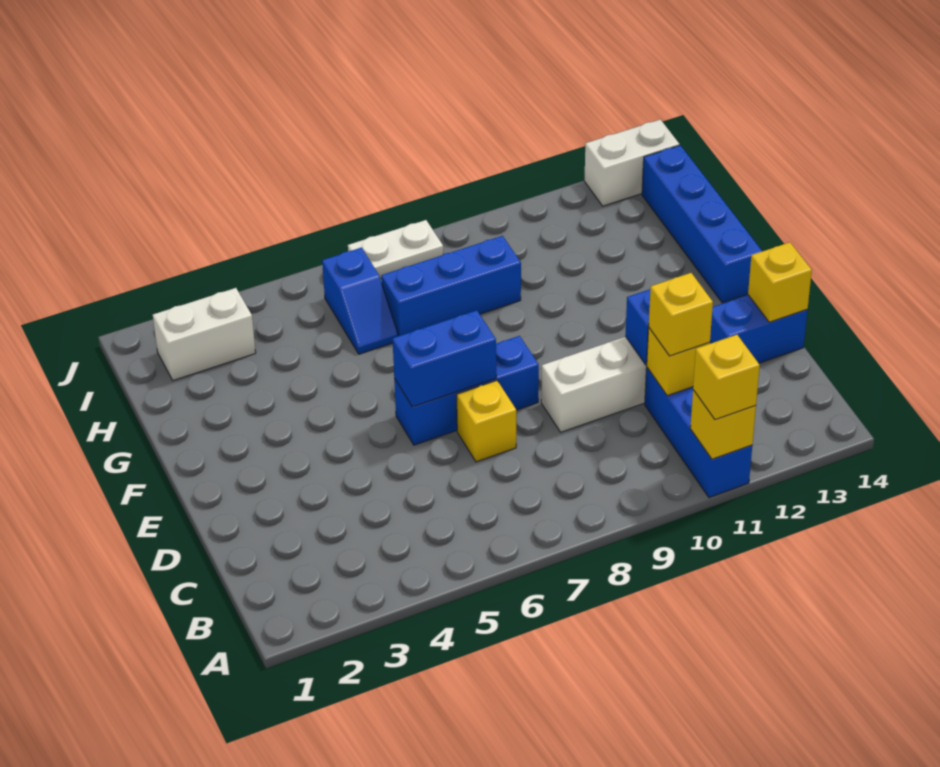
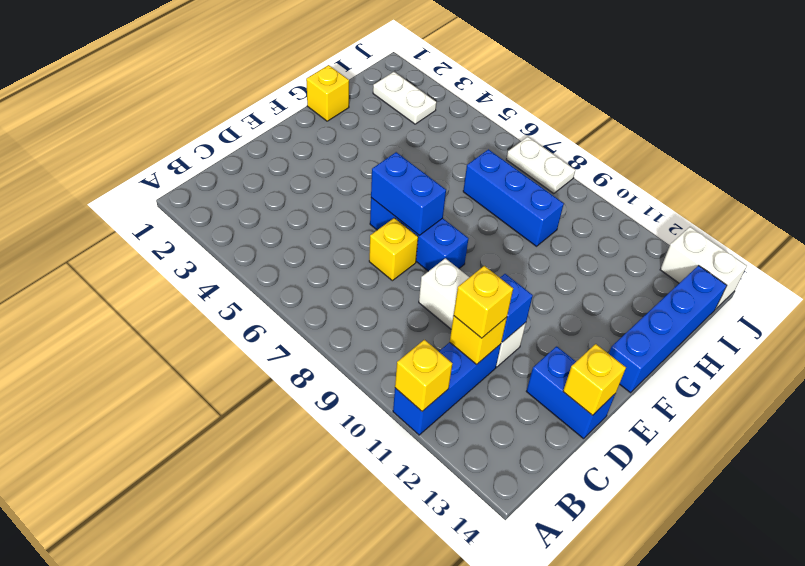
yellow 1x1 brick [693,335,760,420] -> yellow 1x1 brick moved to [306,65,349,121]
blue 1x2 slope [322,248,398,354] -> none
white 1x2 brick [153,288,256,381] -> white 1x2 plate [373,72,436,124]

